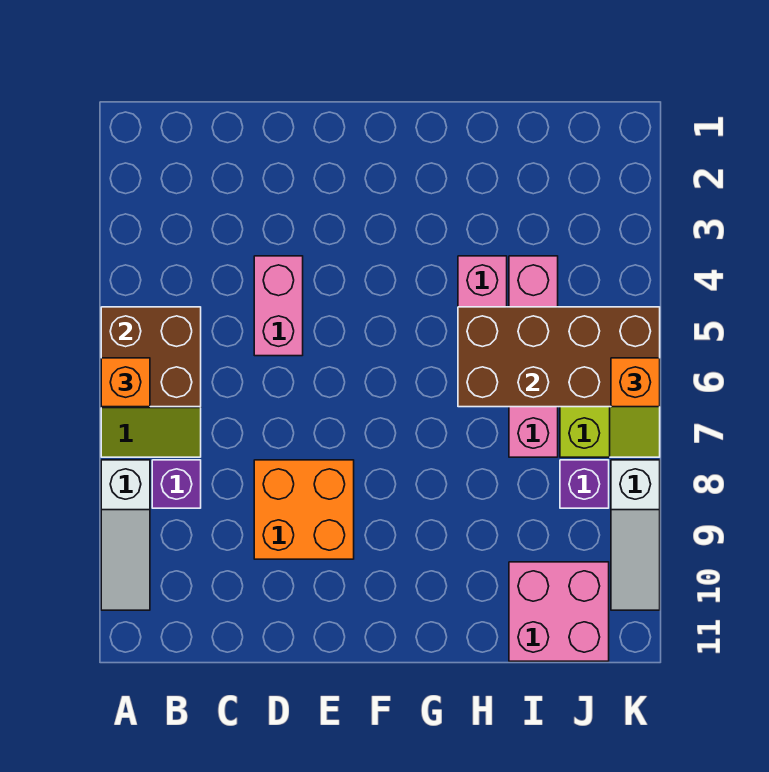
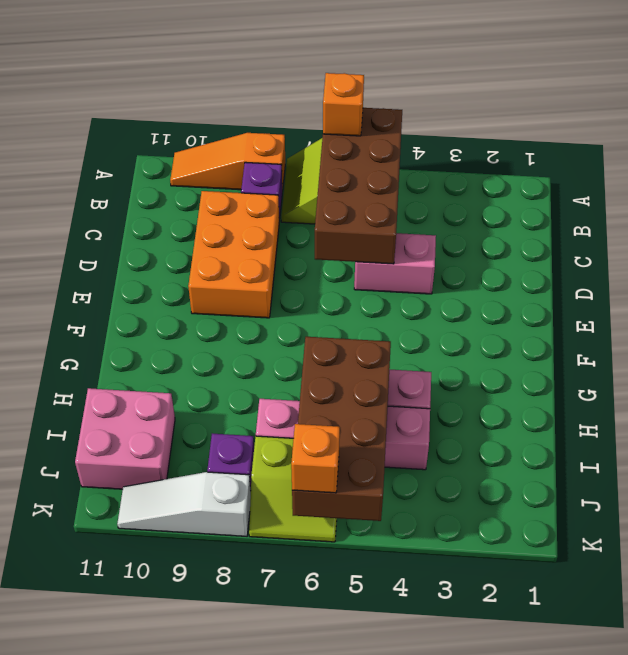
brown 2x2 brick [101,307,201,407] -> brown 2x4 brick [315,108,402,264]
white 1x3 slope [101,460,150,610] -> orange 1x3 slope [170,133,285,192]
orange 2x2 brick [254,460,354,559] -> orange 2x3 brick [188,191,279,318]

